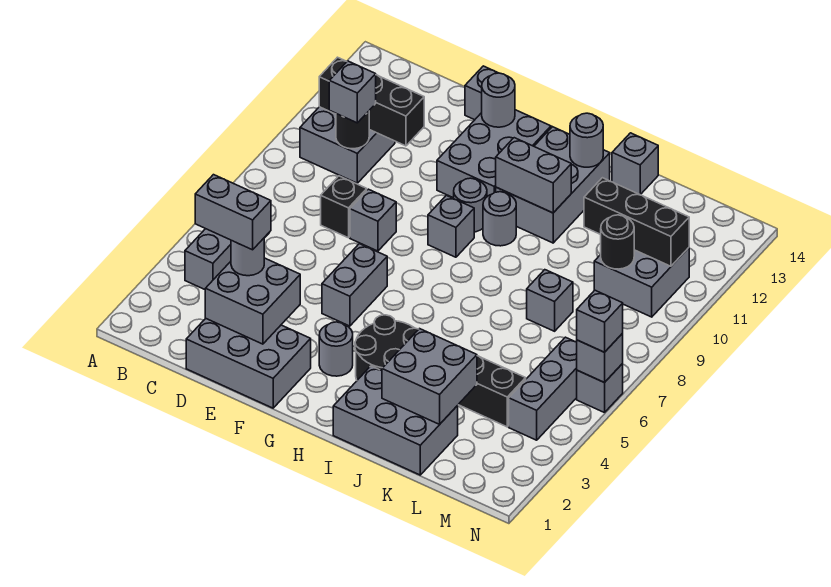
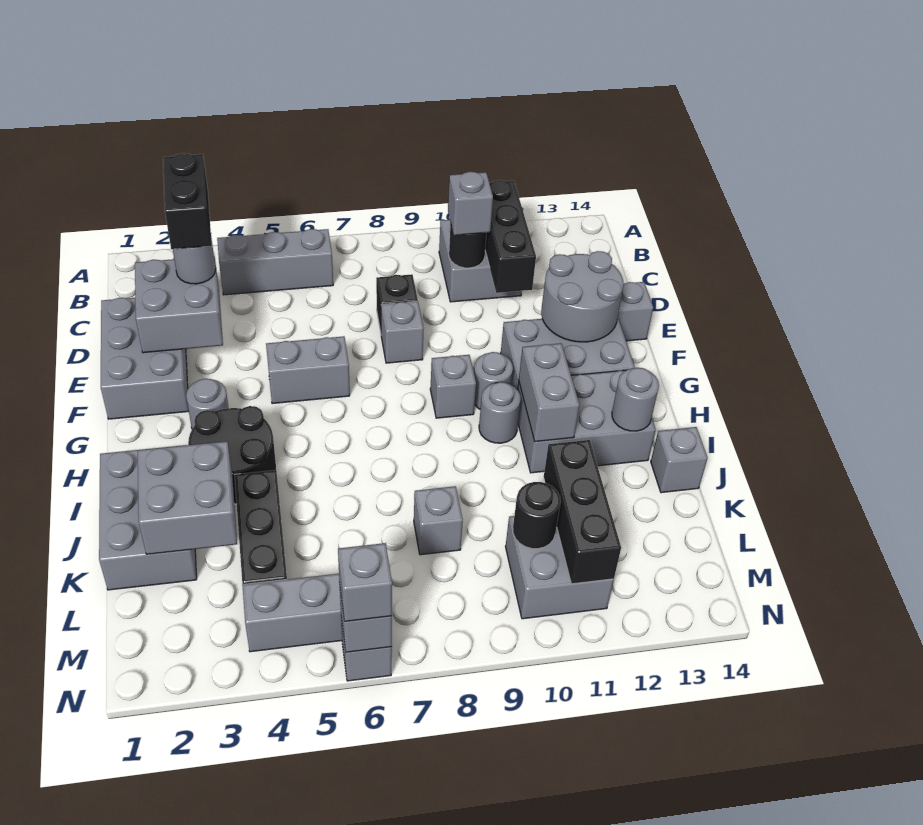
grey 1x2 brick [195,175,271,250] -> black 1x2 brick [163,153,212,249]
grey 1x1 round brick [482,73,515,127] -> grey 2x2 round brick [541,251,623,342]

